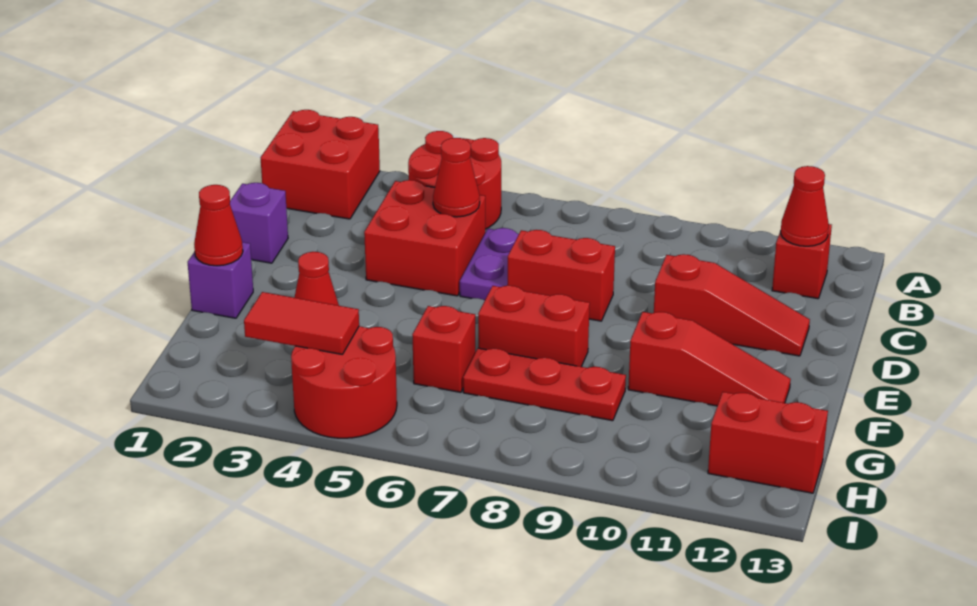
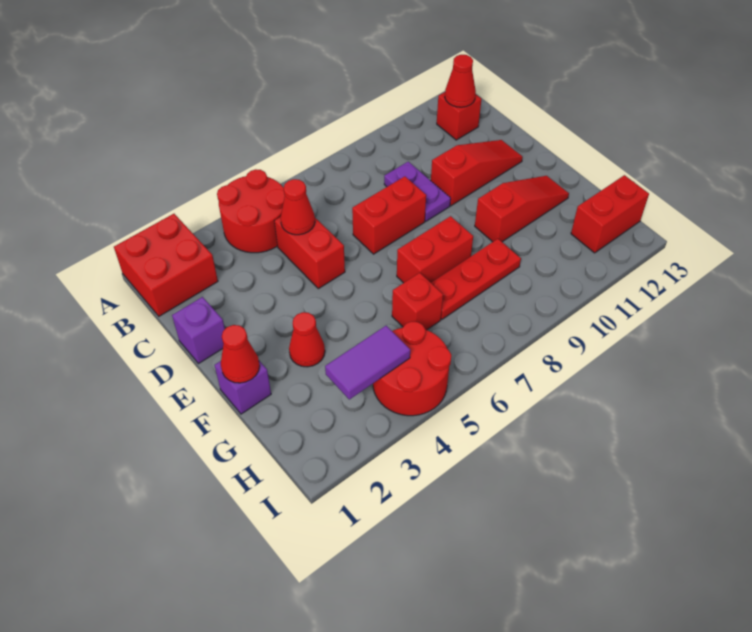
red 2x2 brick [364,180,485,296] -> red 1x2 brick [275,217,345,289]
purple 1x2 plate [460,228,519,300] -> purple 1x2 plate moved to [384,162,451,221]
red 1x2 tile [244,292,359,354] -> purple 1x2 tile [325,326,410,399]

